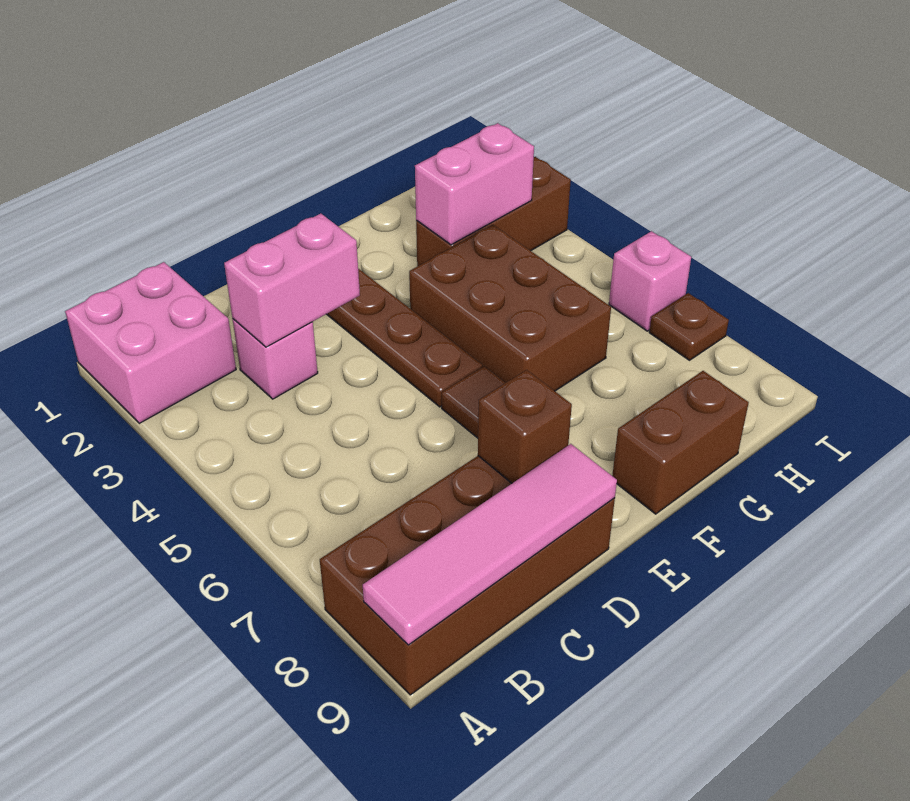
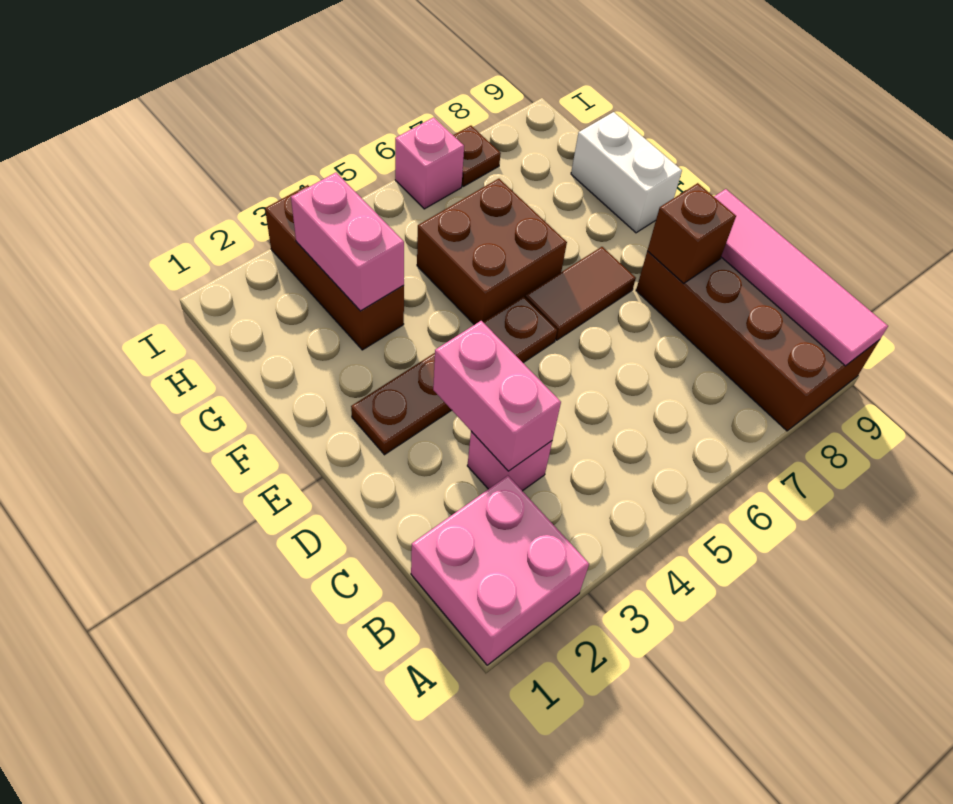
brown 2x3 brick [409,225,611,391] -> brown 2x2 brick [417,179,567,325]
brown 1x2 brick [612,371,749,514] -> white 1x2 brick [571,112,682,233]

